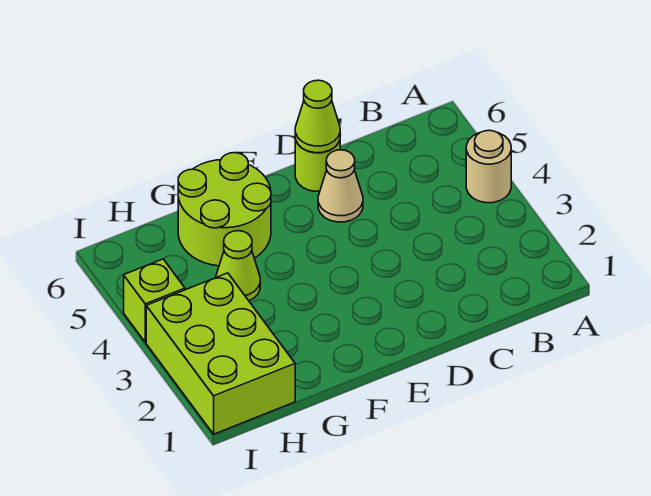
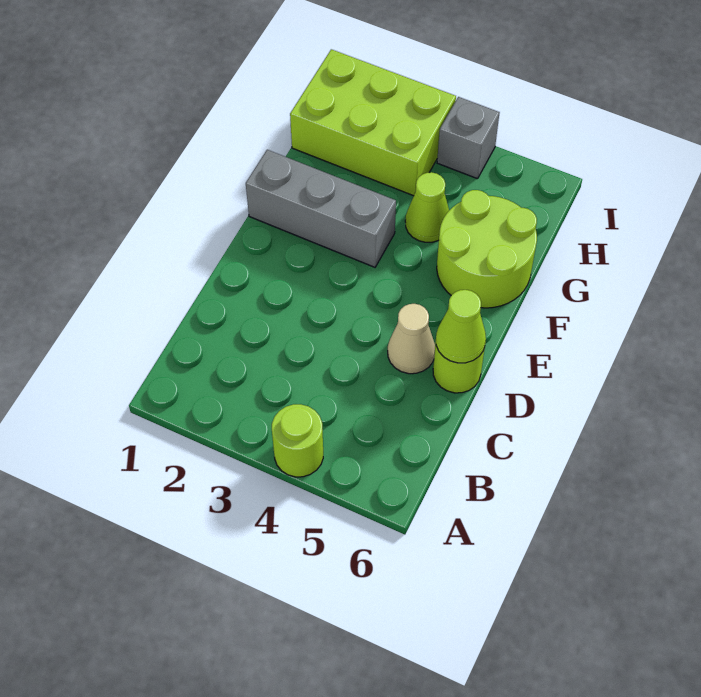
tan 1x1 round brick [466,130,511,203] -> lime 1x1 round brick [272,404,323,477]
none -> grey 1x3 brick [246,150,396,267]
lime 1x1 brick [124,259,185,342] -> grey 1x1 brick [437,97,500,179]

